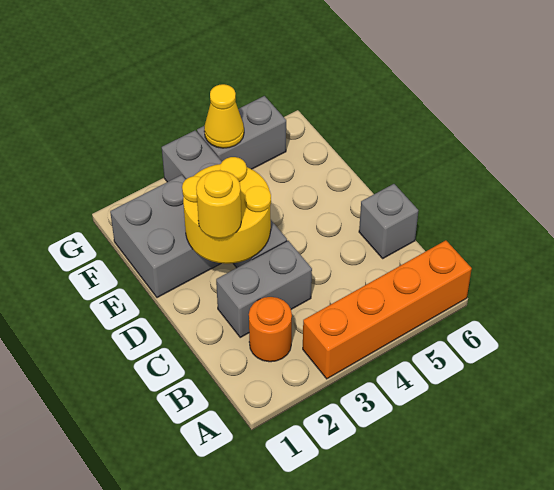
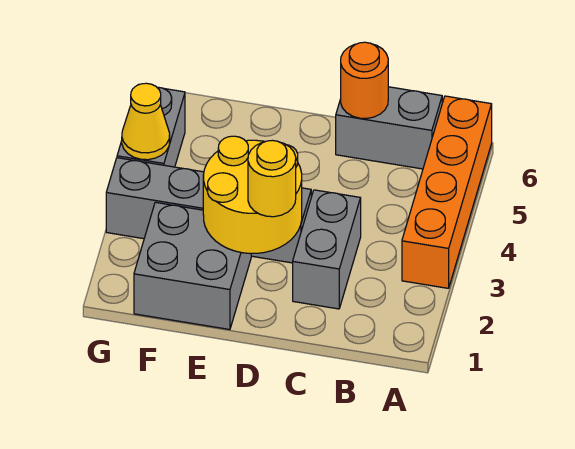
orange 1x1 round brick [249,297,292,362] -> orange 1x1 round brick moved to [341,42,388,119]
grey 1x1 brick [359,184,418,258] -> grey 1x2 brick [336,87,442,169]

